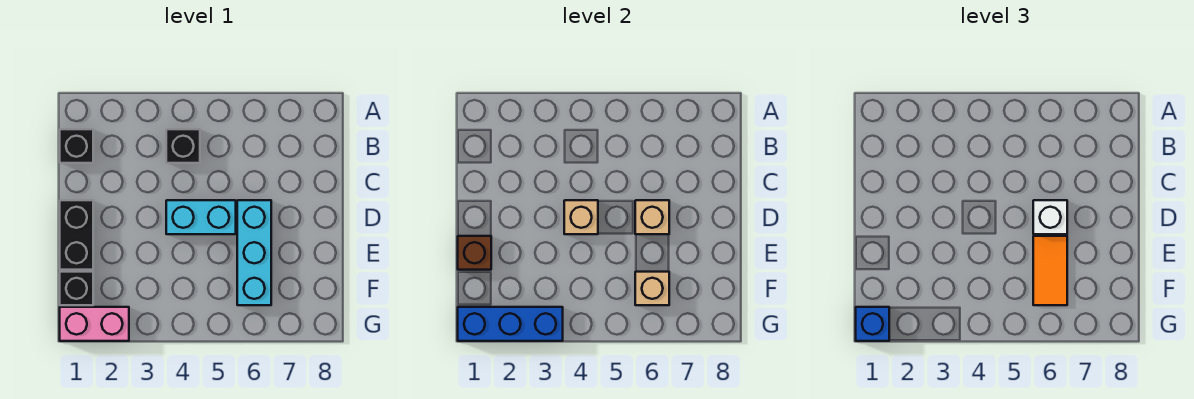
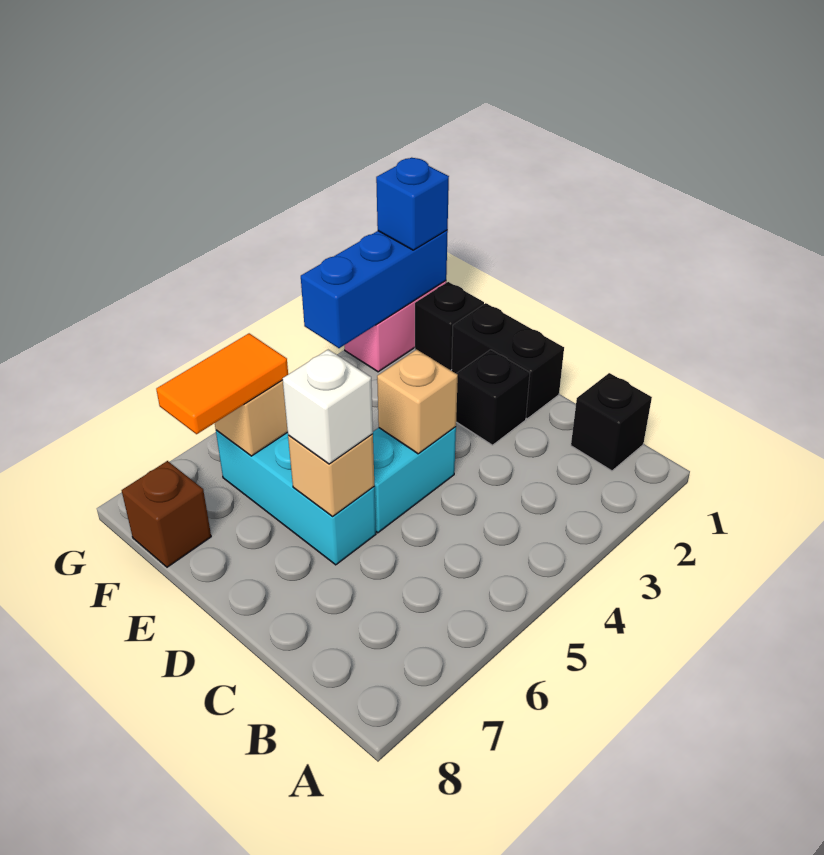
black 1x1 brick [166,129,200,163] -> black 1x1 brick moved to [456,350,530,445]
brown 1x1 brick [458,236,491,270] -> brown 1x1 brick moved to [122,461,211,567]
orange 1x2 tile [1033,236,1067,305] -> orange 1x2 tile turned to [156,333,288,434]

